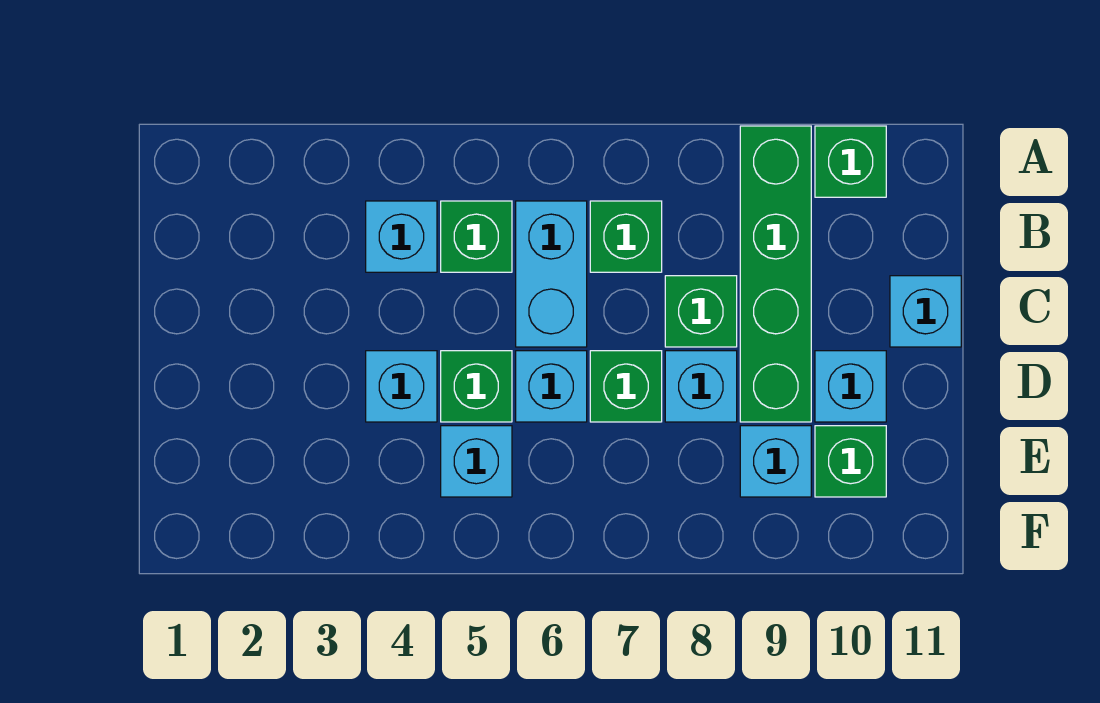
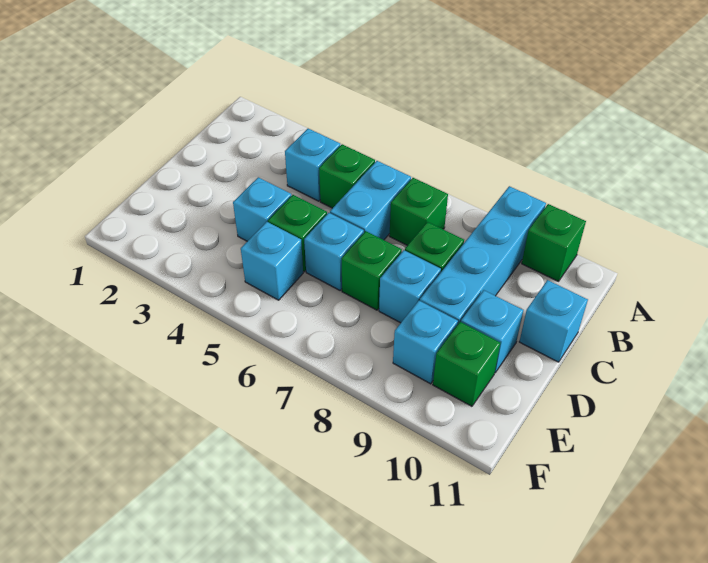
green 1x4 brick [740,126,811,422] -> cyan 1x4 brick [420,186,546,325]

